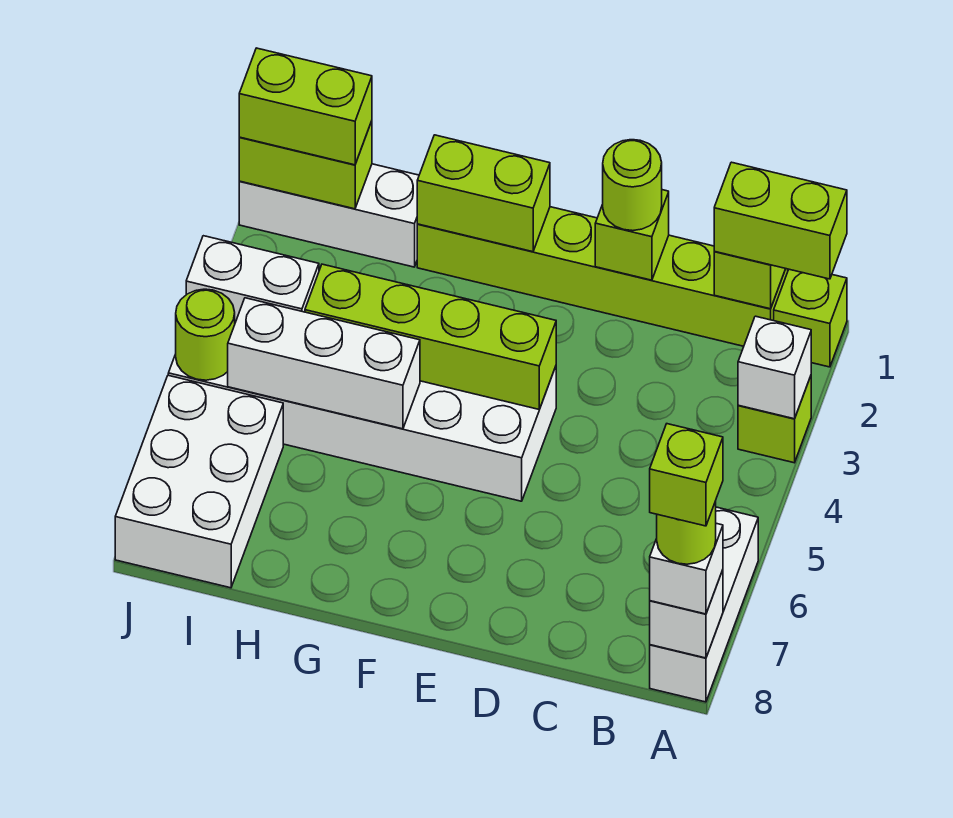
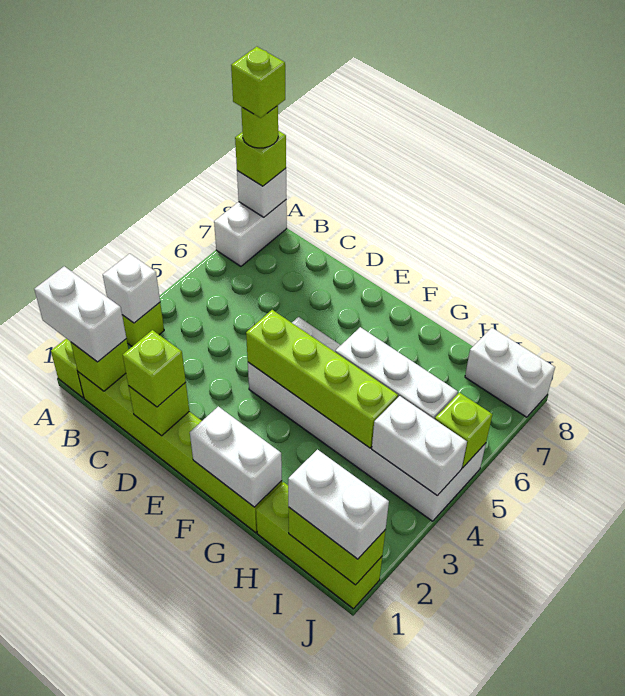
lime 1x2 brick [714,162,847,279] -> white 1x2 brick [34,266,126,362]
white 1x3 brick [650,507,758,702] -> white 1x2 brick [214,200,287,266]
white 1x1 brick [650,523,723,614] -> lime 1x1 brick [235,131,286,186]
lime 1x1 round brick [603,140,662,231] -> lime 1x1 brick [123,330,186,407]
lime 1x2 brick [417,135,550,252] -> white 1x2 brick [190,407,282,507]
white 1x3 brick [239,164,419,267] -> lime 1x3 brick [256,482,382,609]
lime 1x2 brick [239,48,372,165] -> white 1x2 brick [288,450,389,559]
white 2x3 brick [115,375,283,588] -> white 1x2 brick [465,328,555,417]
lime 1x1 round brick [176,289,235,380] -> lime 1x1 brick [435,393,493,468]

